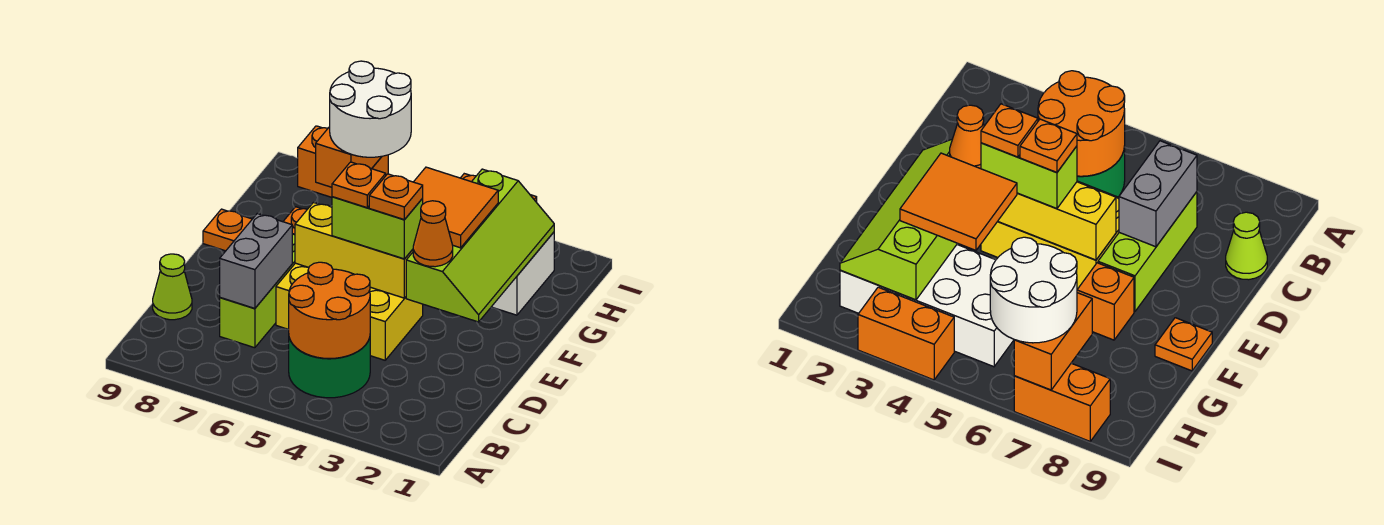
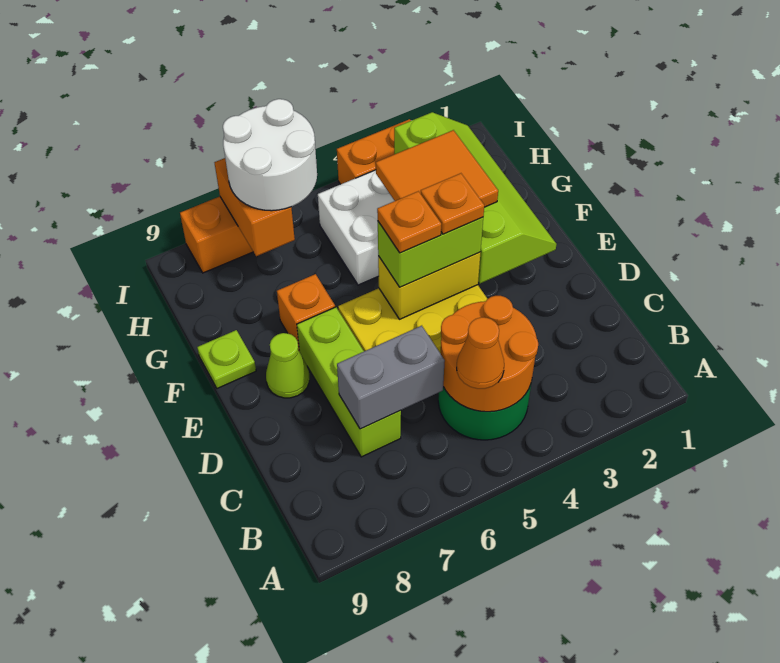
grey 1x2 brick [220,214,292,308] -> grey 1x2 brick turned to [337,326,445,429]
lime 1x1 cone [153,254,192,320] -> lime 1x1 cone moved to [266,333,309,398]
orange 1x1 cone [413,201,453,267] -> orange 1x1 cone moved to [457,317,504,389]
yellow 1x3 brick [295,203,413,298] -> yellow 1x2 brick [378,252,481,319]
orange 1x1 plate [203,209,252,251] -> lime 1x1 plate [197,330,256,388]

